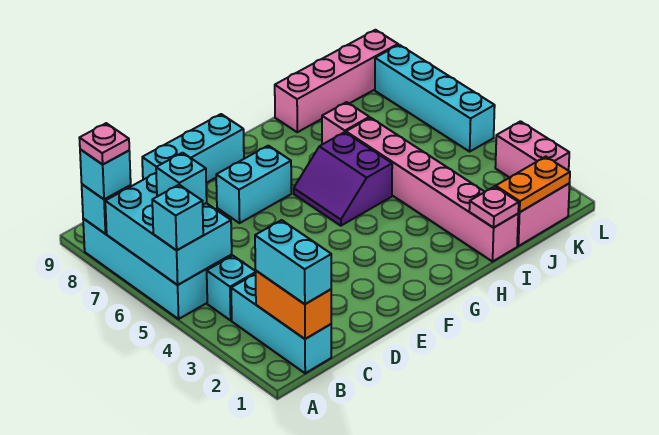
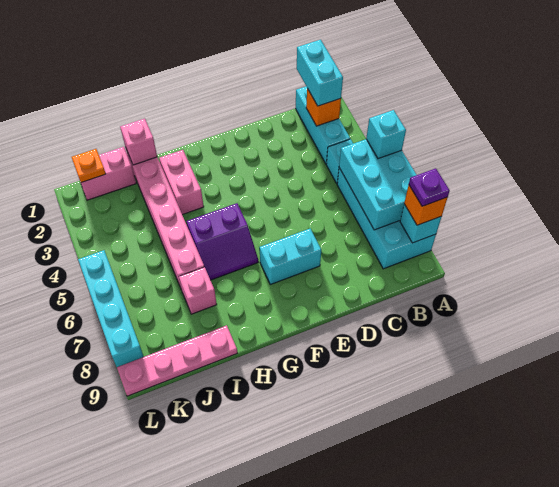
cyan 1x1 brick [80,149,131,199] -> orange 1x1 brick [404,185,447,225]
pink 1x1 plate [79,123,129,165] -> purple 1x1 plate [409,168,450,206]
orange 1x2 brick [255,271,331,339] -> orange 1x1 brick [306,89,341,126]
cyan 1x1 brick [156,153,207,205] -> none
cyan 1x3 brick [142,114,244,183] -> none
purple 2x2 slope [294,132,392,226] -> purple 2x2 slope turned to [186,203,258,280]
pink 1x1 plate [469,187,519,227] -> pink 1x1 brick [120,119,157,165]
pink 1x4 brick [275,30,398,132] -> pink 1x4 plate [117,325,237,396]
orange 1x2 plate [496,157,570,212] -> orange 1x1 plate [72,149,106,183]
pink 1x2 brick [495,121,569,177] -> pink 1x2 brick moved to [159,150,204,215]

